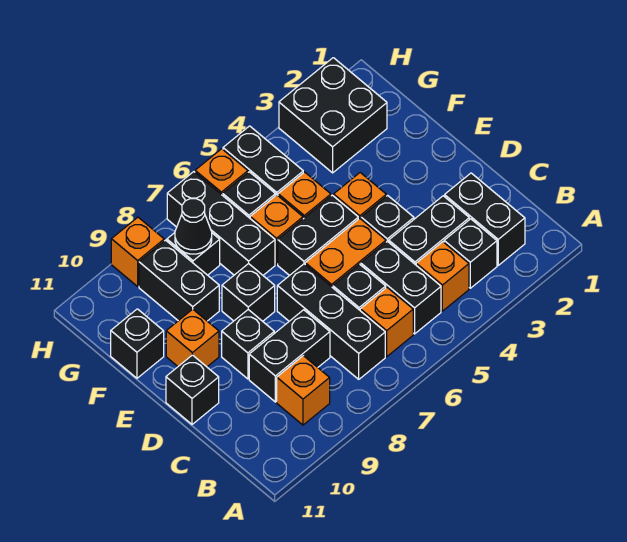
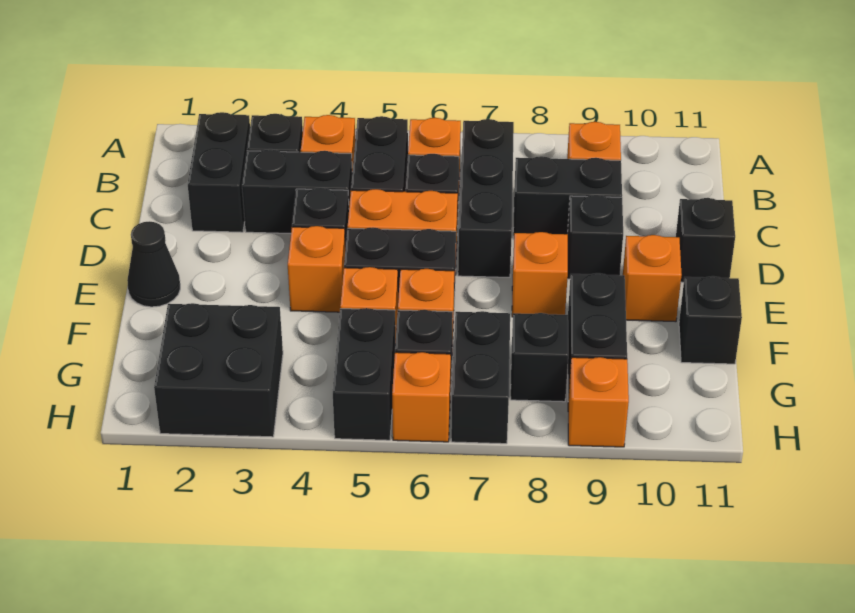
black 1x1 brick [222,264,275,321] -> orange 1x1 brick [512,232,568,317]
black 1x3 brick [167,172,275,275] -> black 1x2 brick [451,311,510,444]
black 1x1 cone [175,199,212,254] -> black 1x1 cone moved to [127,221,180,307]

